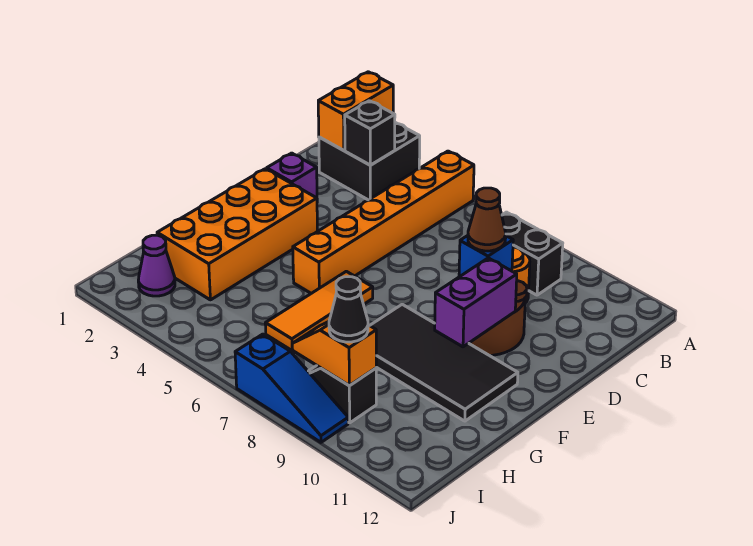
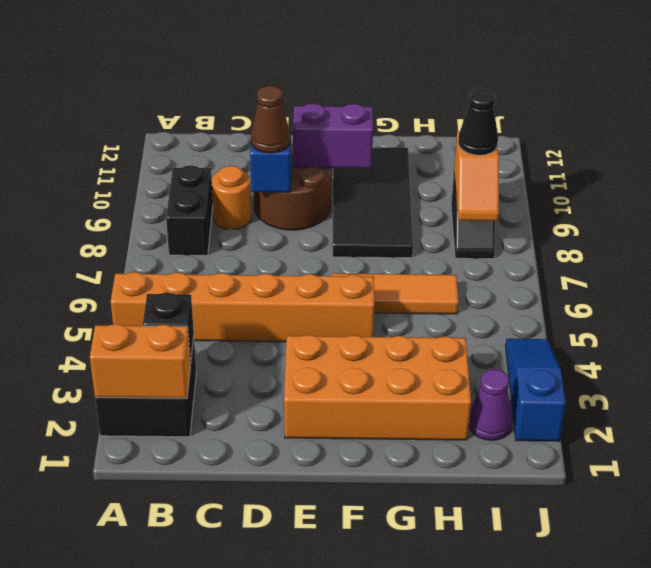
purple 1x1 brick [267,153,317,198] -> none
blue 1x3 slope [235,334,348,442] -> blue 1x3 slope moved to [506,339,566,441]

